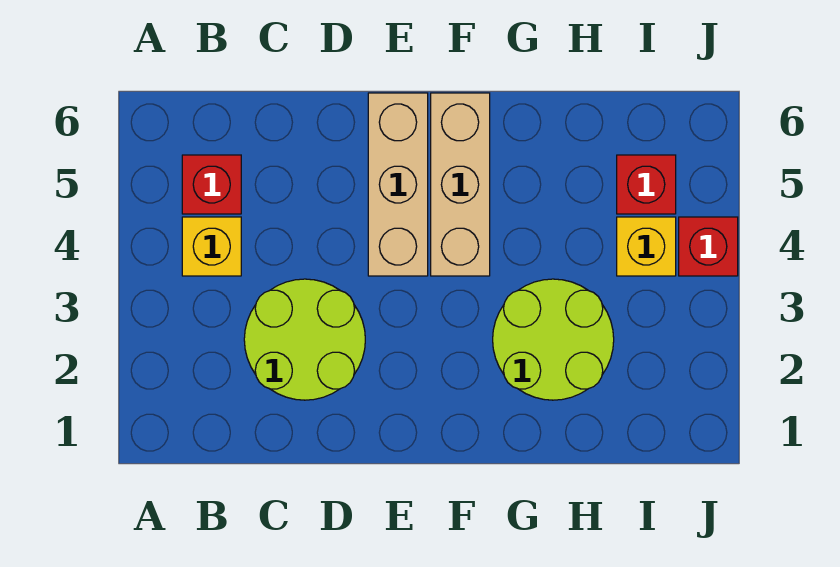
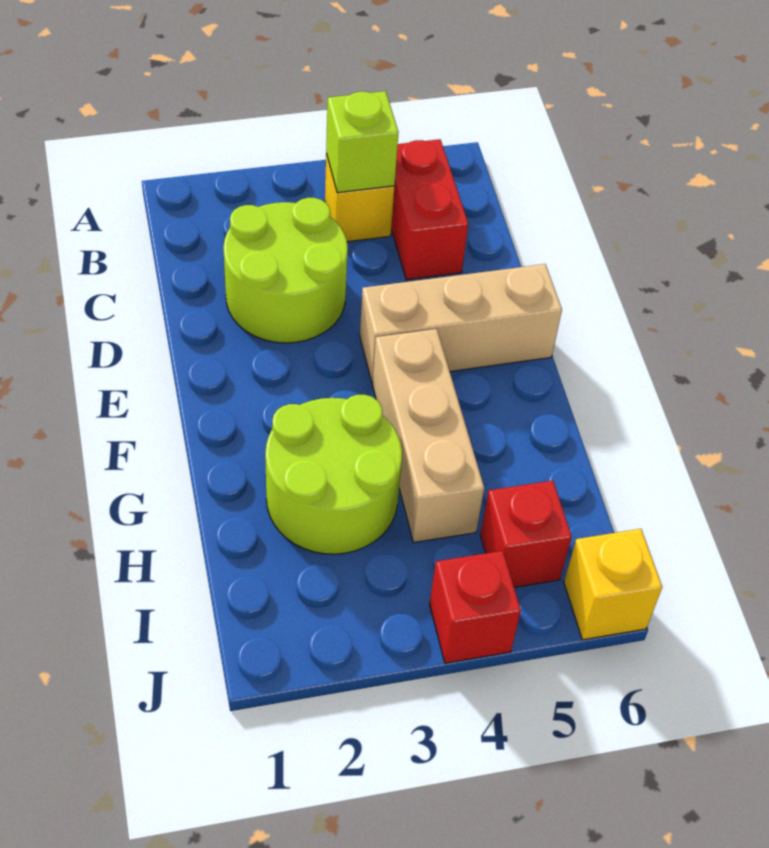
none -> lime 1x1 brick [326,91,399,193]
red 1x1 brick [182,155,241,214] -> red 1x2 brick [391,139,468,280]
tan 1x3 brick [431,93,490,276] -> tan 1x3 brick turned to [372,329,484,542]
yellow 1x1 brick [617,217,676,276] -> yellow 1x1 brick moved to [564,529,662,640]

